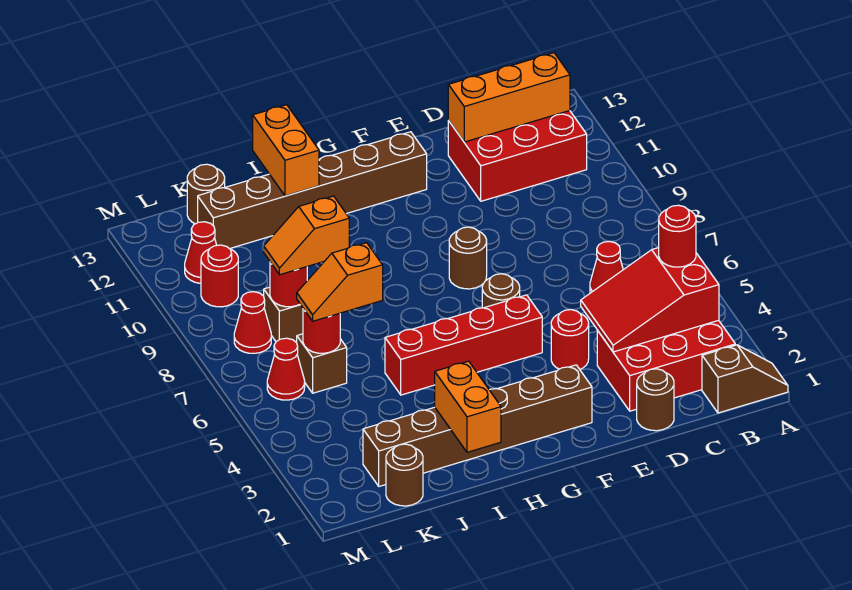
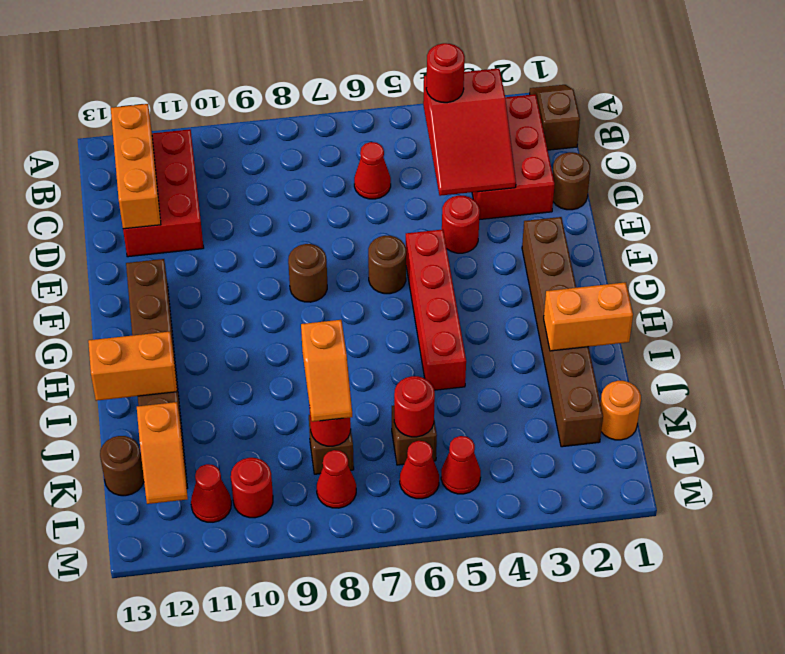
orange 1x2 slope [297,243,383,321] -> orange 1x2 slope moved to [137,402,188,504]
brown 1x1 round brick [386,444,423,506] -> orange 1x1 round brick [600,381,641,440]
none -> red 1x1 cone [441,436,481,494]

